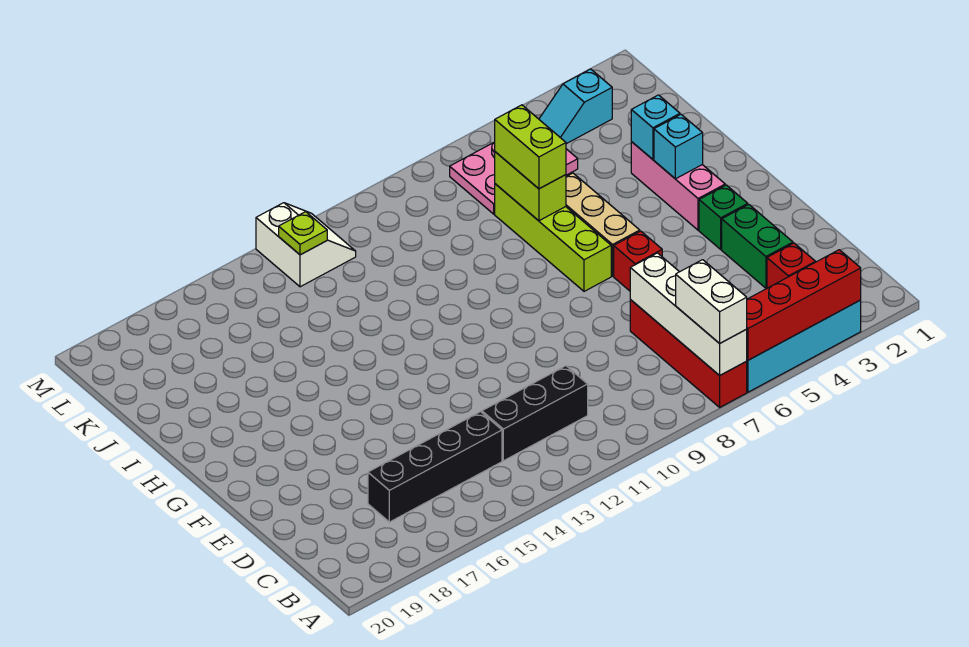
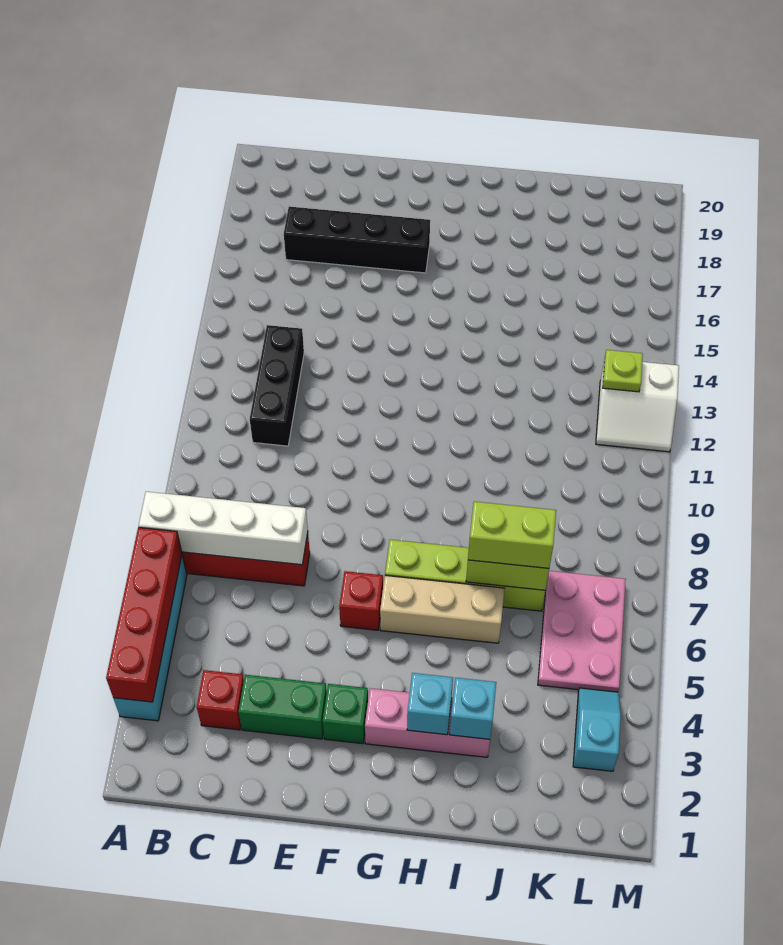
white 1x2 brick [676,260,747,343] -> none
black 1x4 brick [368,412,502,522] -> black 1x4 brick turned to [284,207,430,273]

